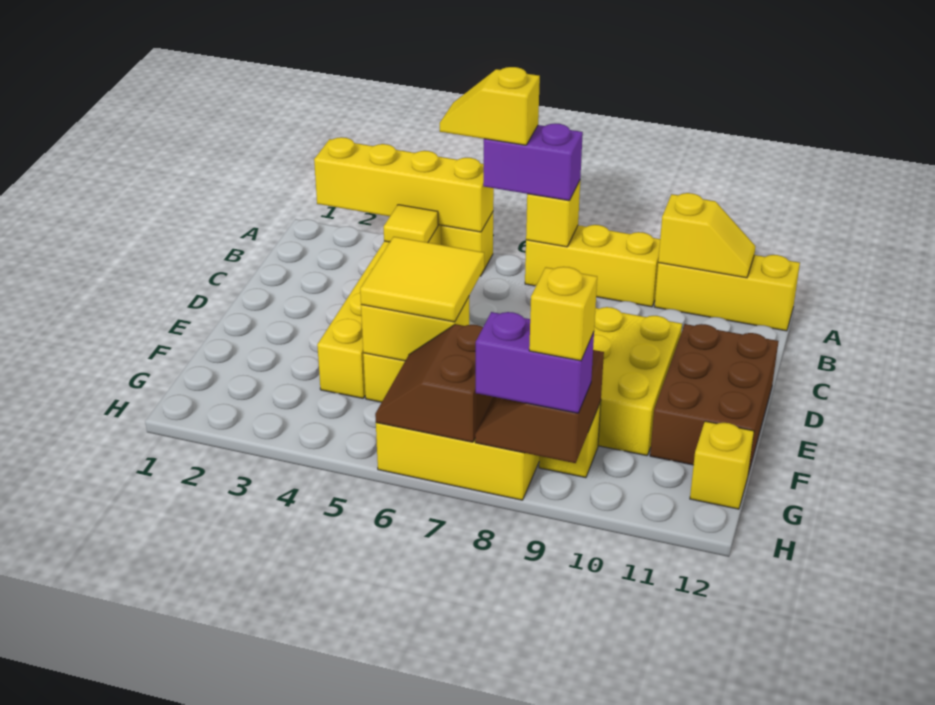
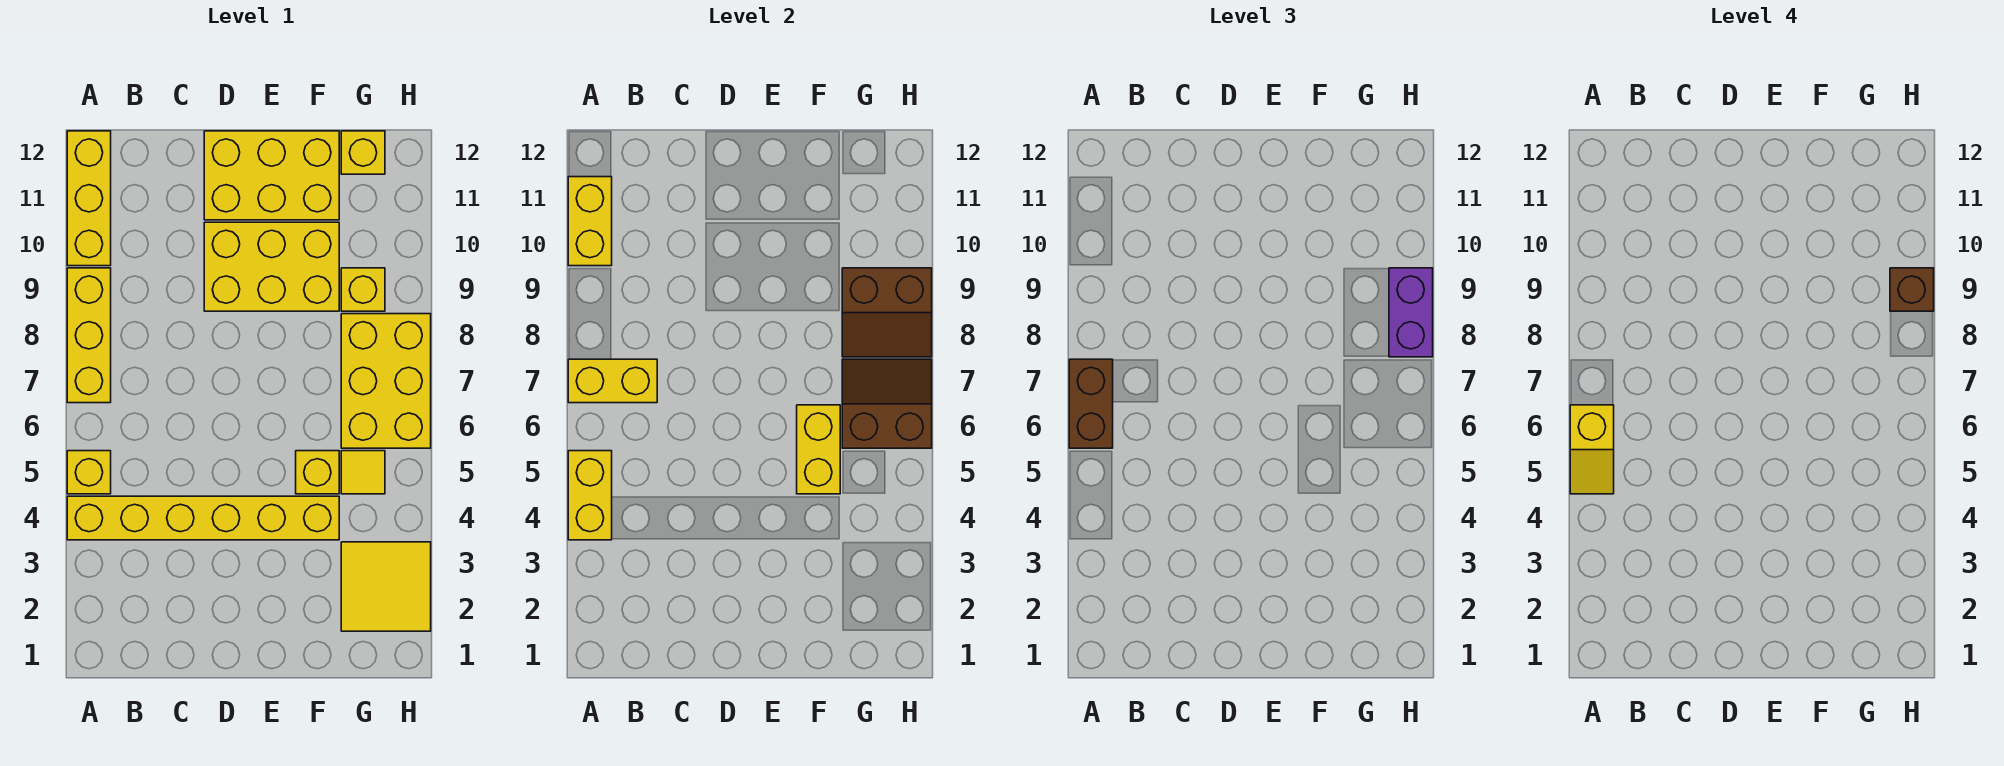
yellow 1x4 brick [314,137,494,232] -> yellow 1x2 brick [568,451,612,540]
purple 1x2 brick [483,124,583,201] -> brown 1x2 brick [1069,359,1113,448]
yellow 1x1 brick [526,181,580,247] -> yellow 1x2 brick [568,359,657,403]
yellow 1x2 slope [658,193,756,278] -> yellow 1x2 brick [568,177,612,266]
yellow 1x1 tile [384,205,438,243] -> yellow 1x1 tile moved to [341,451,385,494]
brown 2x3 brick [650,324,779,474] -> yellow 2x3 brick [204,131,339,220]
yellow 2x2 tile [360,237,484,322] -> yellow 2x2 tile moved to [341,542,431,631]
brown 2x2 slope [375,324,493,442] -> brown 2x2 slope turned to [842,359,932,448]
yellow 1x1 brick [529,267,597,361] -> brown 1x1 brick [1890,268,1934,311]

